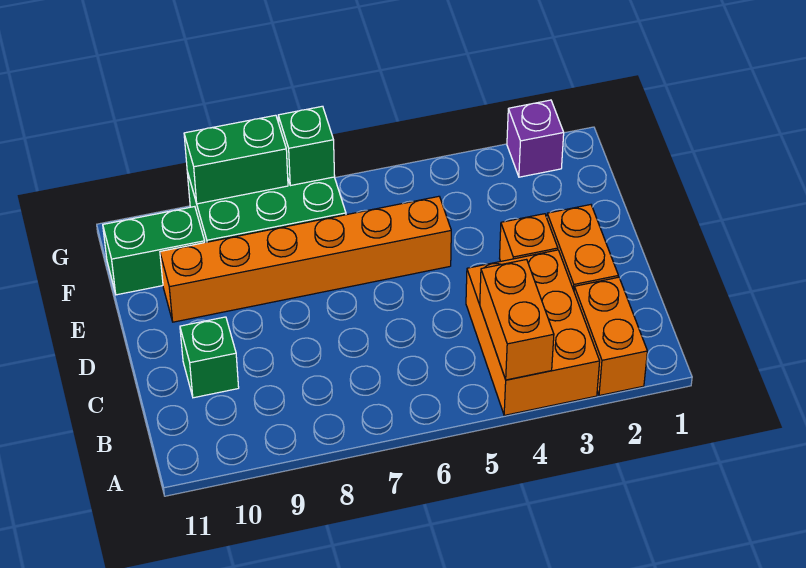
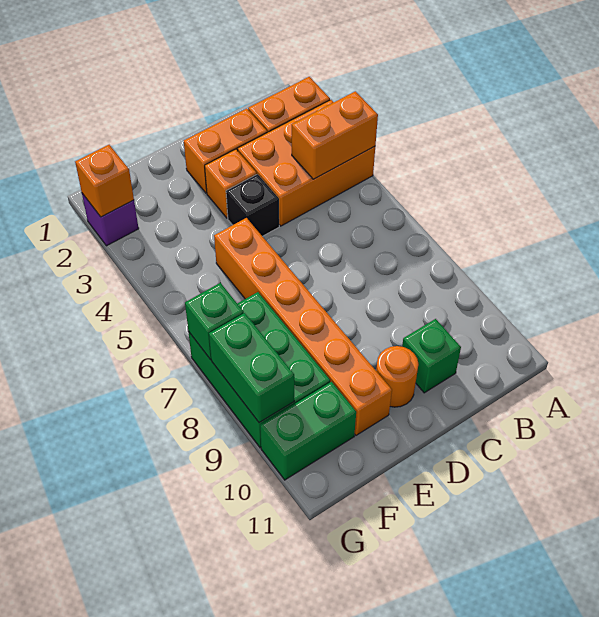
none -> black 1x1 brick [226,174,279,236]
none -> orange 1x1 round brick [376,346,418,407]
green 1x2 brick [103,207,205,295] -> green 1x2 brick turned to [260,382,356,480]
none -> orange 1x1 brick [75,145,134,217]

